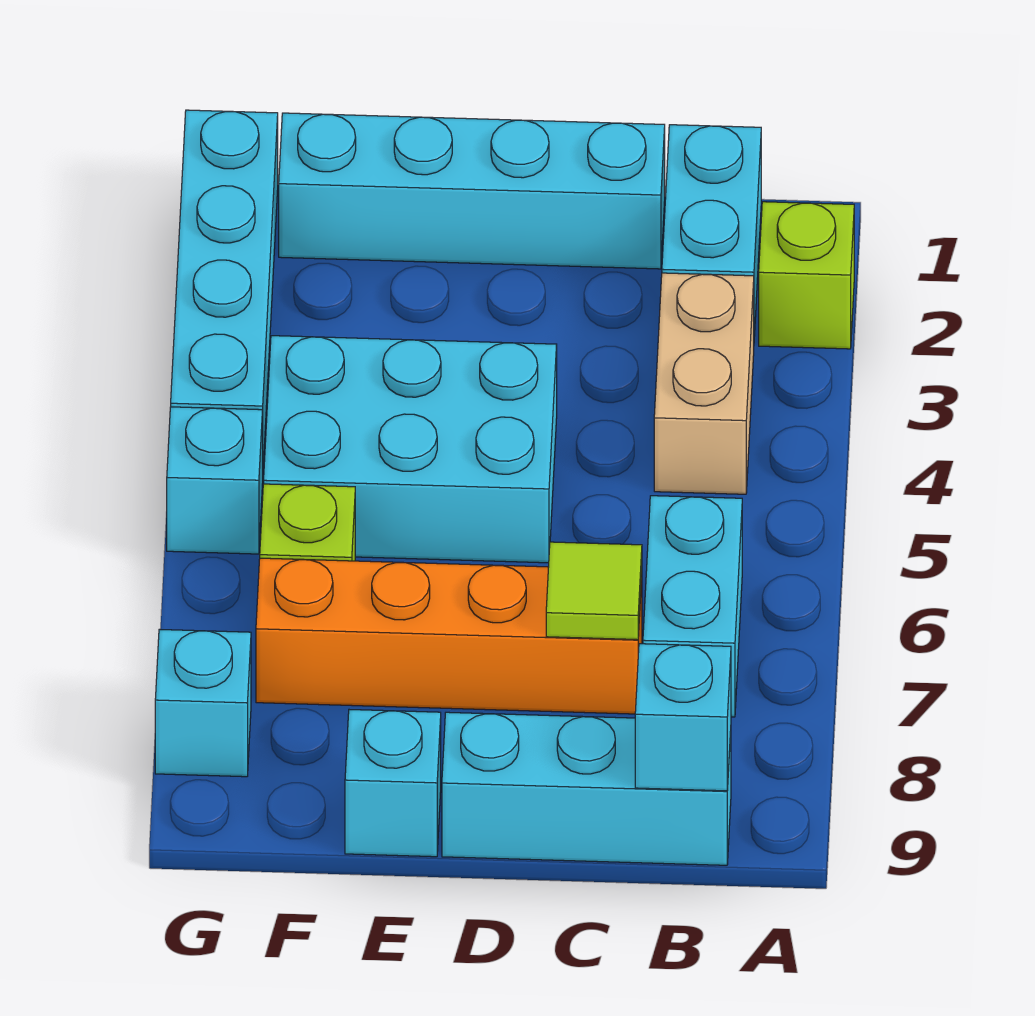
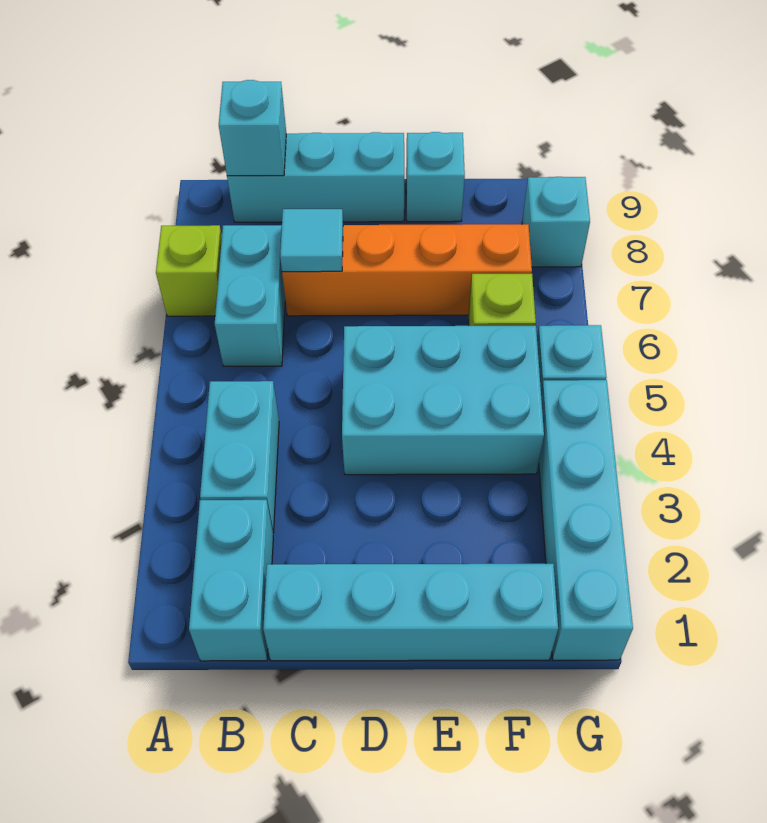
lime 1x1 brick [759,202,854,349] -> lime 1x1 brick moved to [156,225,222,316]
tan 1x2 brick [654,273,754,494] -> cyan 1x2 brick [200,381,279,533]
lime 1x1 tile [546,542,642,640] -> cyan 1x1 tile [280,209,343,272]

